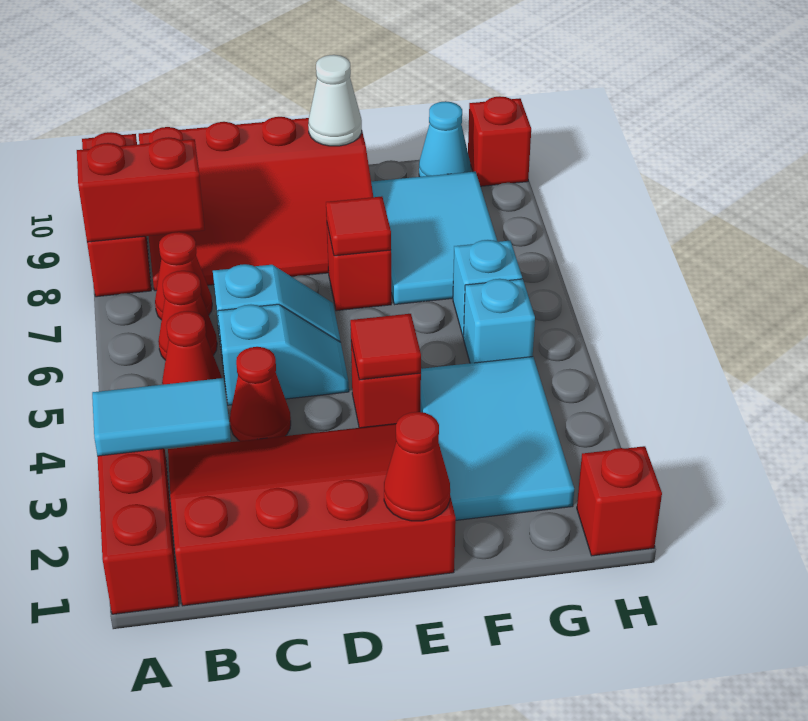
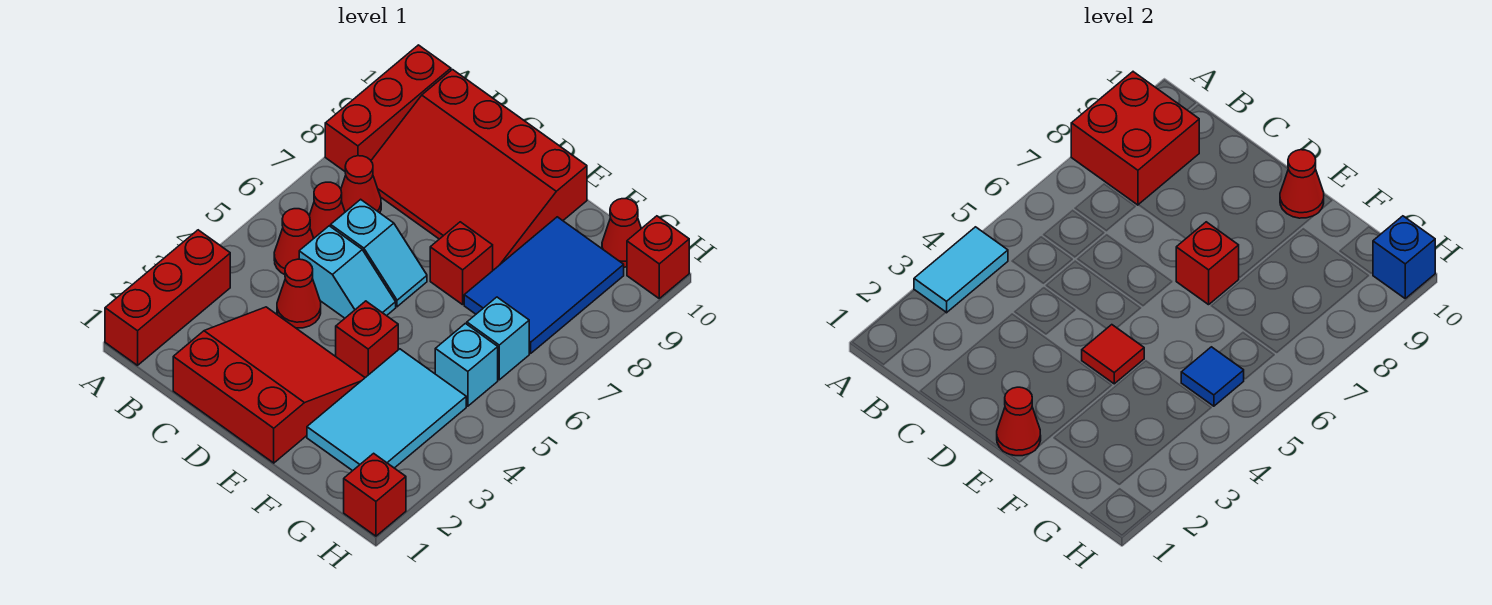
cyan 1x2 tile [92,378,231,456] -> cyan 1x2 tile turned to [914,227,1008,313]
red 1x2 brick [77,137,205,242] -> red 2x2 brick [1071,72,1199,205]
red 3x4 slope [168,424,456,606] -> red 3x3 slope [173,307,365,463]
red 1x1 tile [326,196,391,256] -> red 1x1 brick [1176,222,1239,305]
white 1x1 cone [308,55,362,146] -> red 1x1 cone [1280,150,1324,218]
cyan 2x3 tile [371,171,498,304] -> blue 2x3 tile [464,217,624,353]
none -> blue 1x1 tile [1181,347,1244,406]
cyan 1x1 cone [419,101,470,177] -> red 1x1 cone [602,199,641,267]
none -> blue 1x1 brick [1373,216,1435,298]

